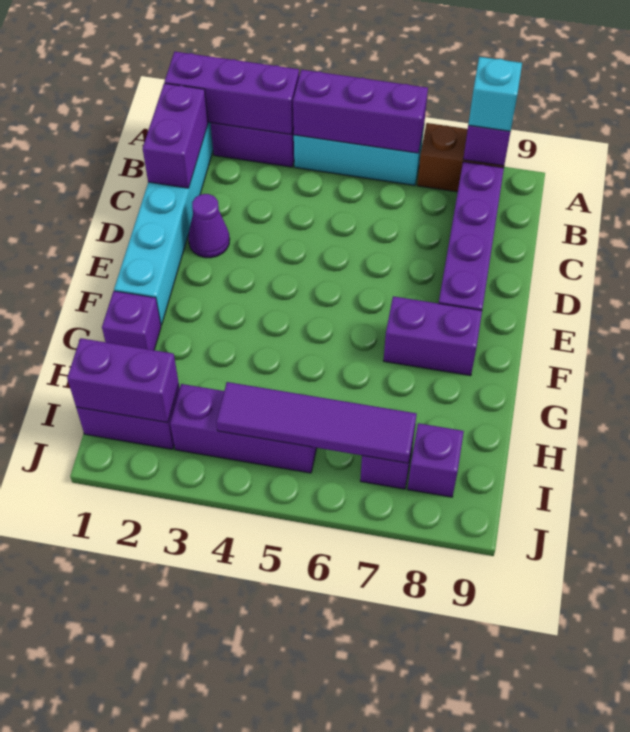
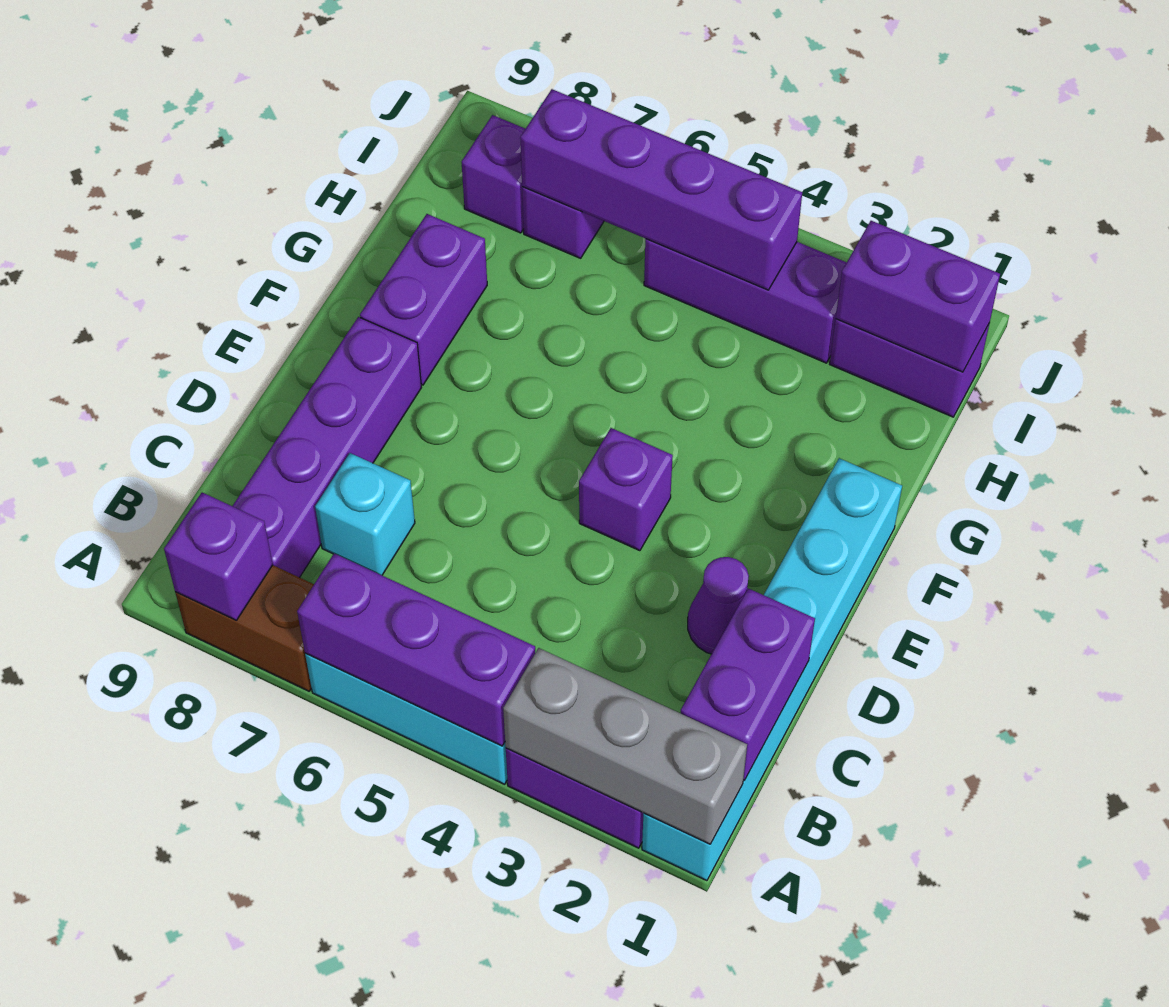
purple 1x3 brick [165,52,299,134] -> grey 1x3 brick [503,648,747,844]
cyan 1x1 brick [468,57,522,131] -> cyan 1x1 brick moved to [315,453,415,575]
purple 1x2 brick [384,296,482,376] -> purple 1x2 brick turned to [360,214,487,385]
purple 1x1 brick [102,291,161,350] -> purple 1x1 brick moved to [579,428,673,551]
purple 1x4 tile [216,382,417,463] -> purple 1x4 brick [520,89,802,290]

